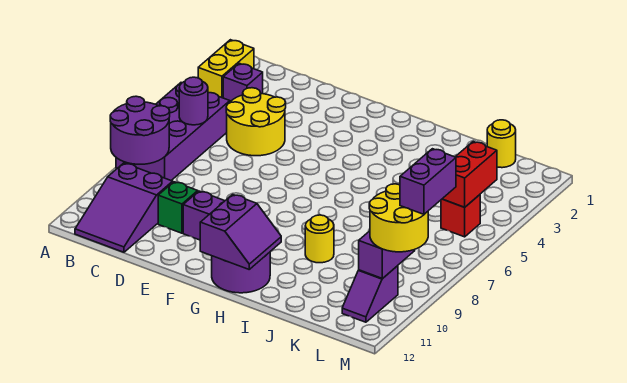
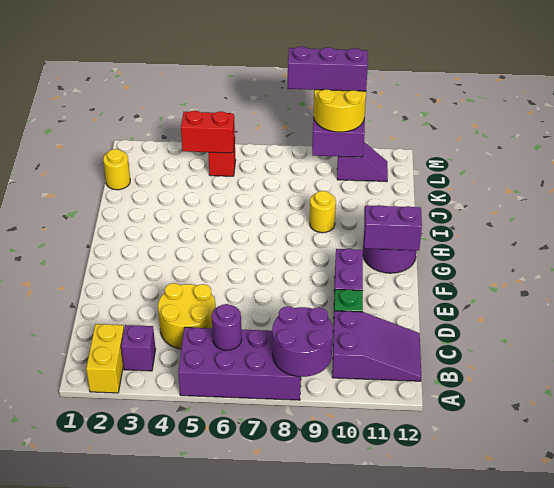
yellow 1x2 brick [198,40,254,98] -> yellow 1x2 brick turned to [86,324,124,393]
purple 1x2 brick [400,149,456,214] -> purple 1x3 brick [288,47,368,91]

